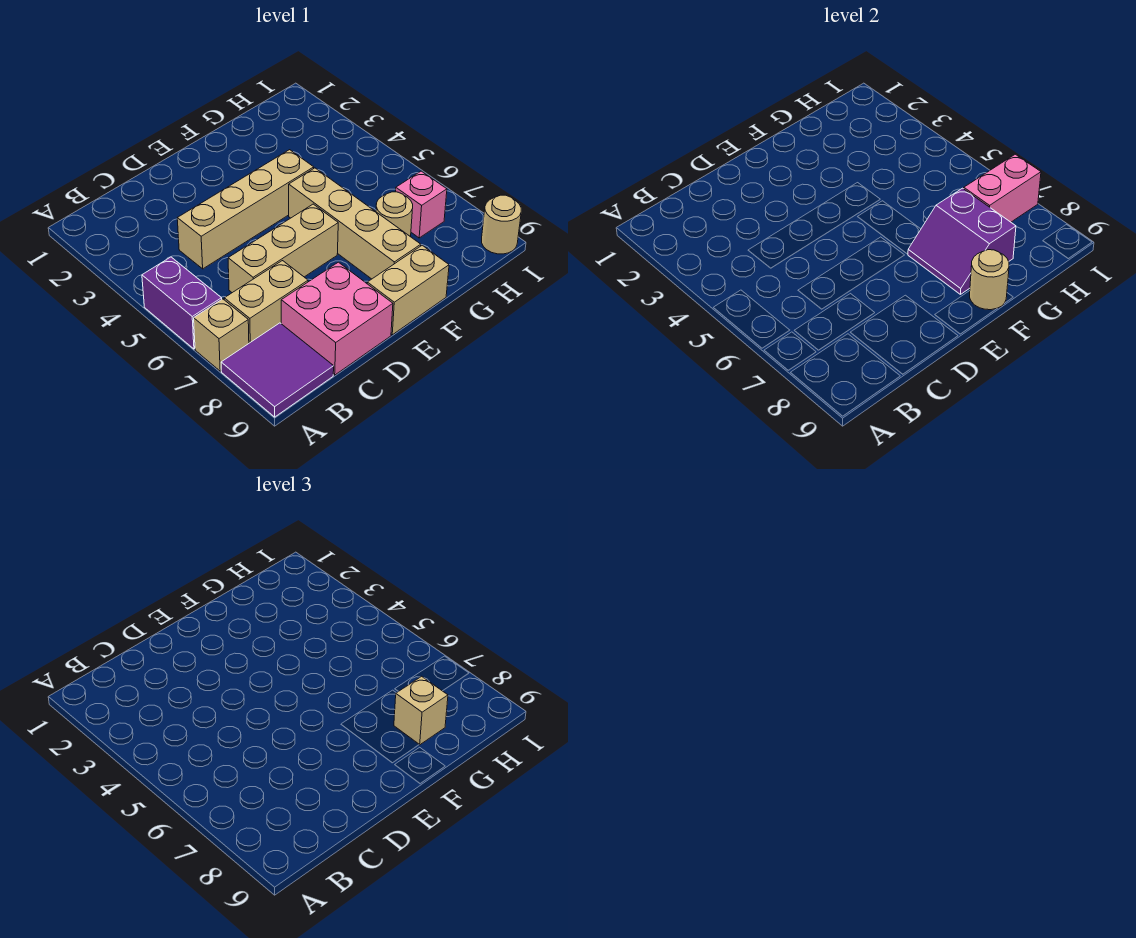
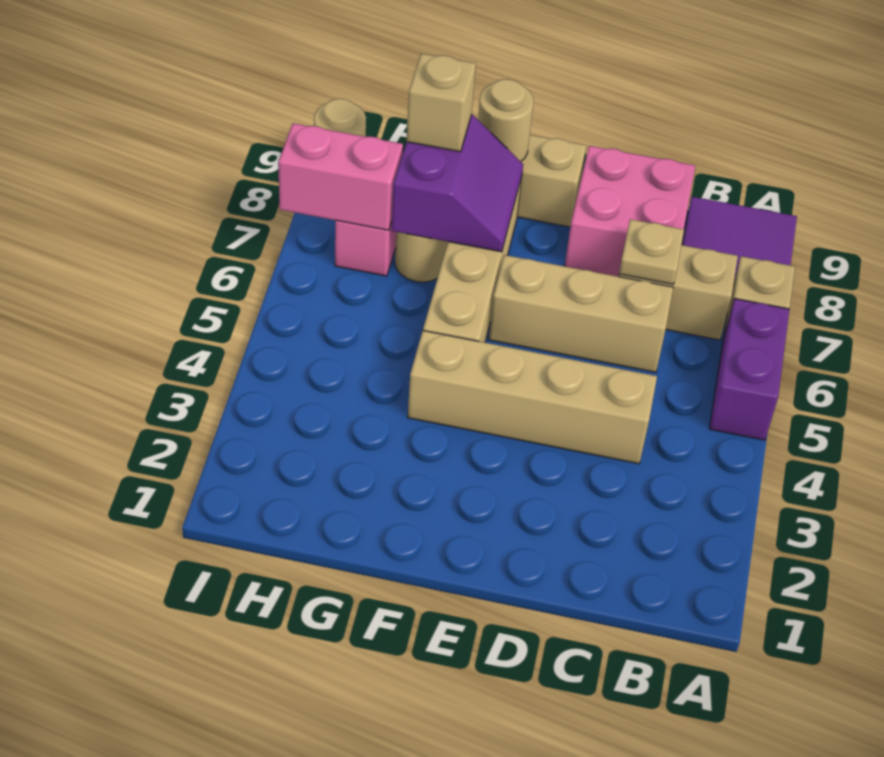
none -> tan 1x1 plate [619,219,684,284]

